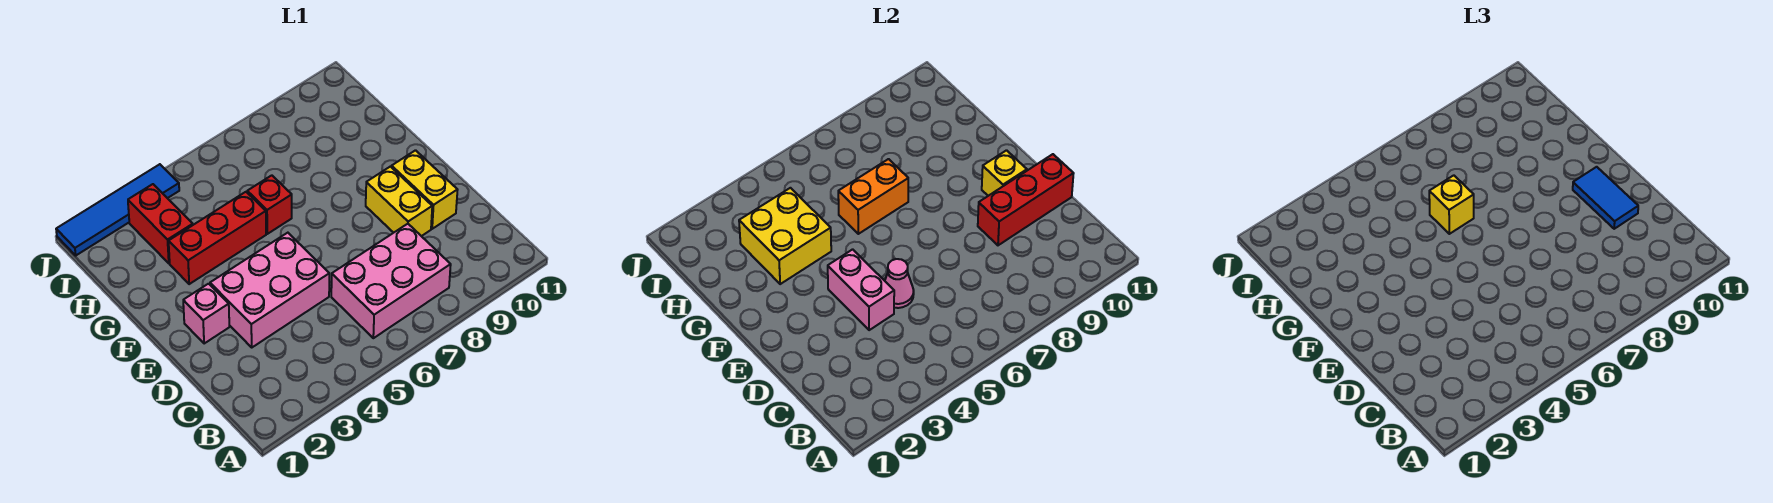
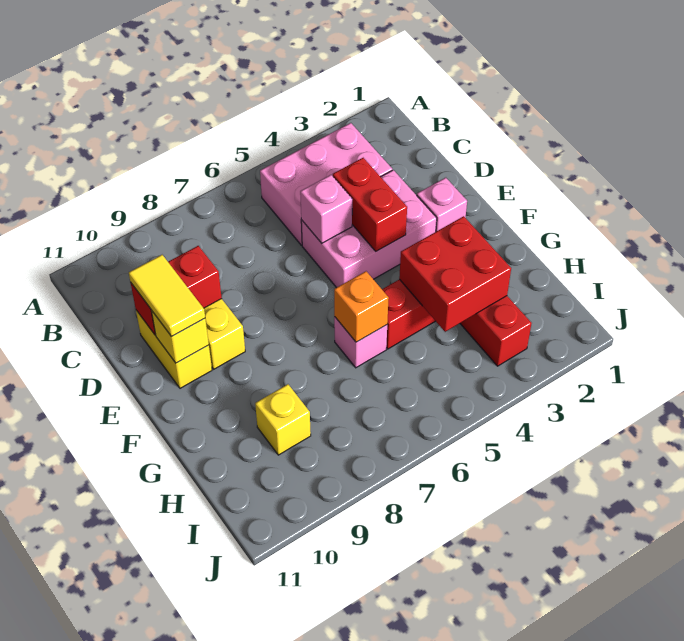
pink 2x3 brick [331,224,451,338] -> pink 2x3 brick moved to [260,123,392,245]
pink 1x2 brick [828,249,894,330] -> red 1x2 brick [333,158,407,251]
pink 1x1 cone [885,259,914,308] -> pink 1x1 brick [300,175,352,243]
red 1x3 brick [978,154,1074,245] -> red 1x2 brick [130,246,222,335]
blue 1x2 tile [1573,167,1638,229] -> yellow 1x2 tile [129,255,205,337]
yellow 2x2 brick [739,188,831,284] -> red 2x2 brick [399,216,511,332]
red 1x1 brick [247,175,292,234] -> pink 1x1 brick [334,317,387,368]
orange 1x2 brick [838,159,908,234] -> orange 1x1 brick [334,271,389,342]
yellow 1x1 brick [1429,175,1474,234] -> yellow 1x1 brick moved to [255,384,311,455]
blue 1x4 tile [56,164,179,255] -> none

